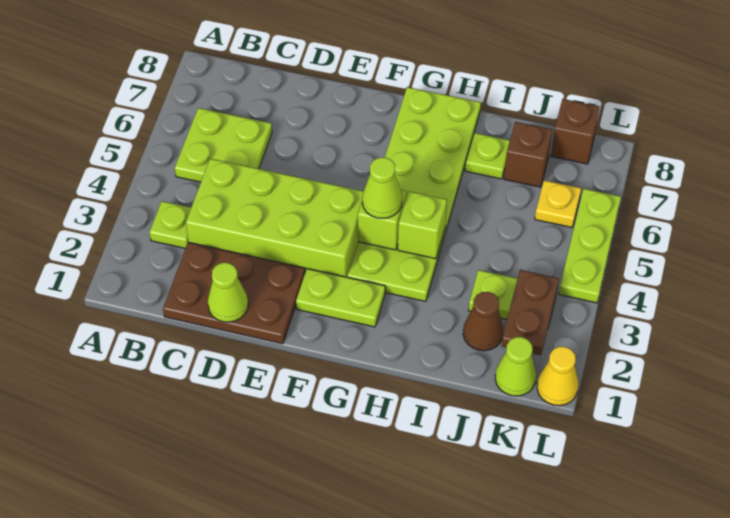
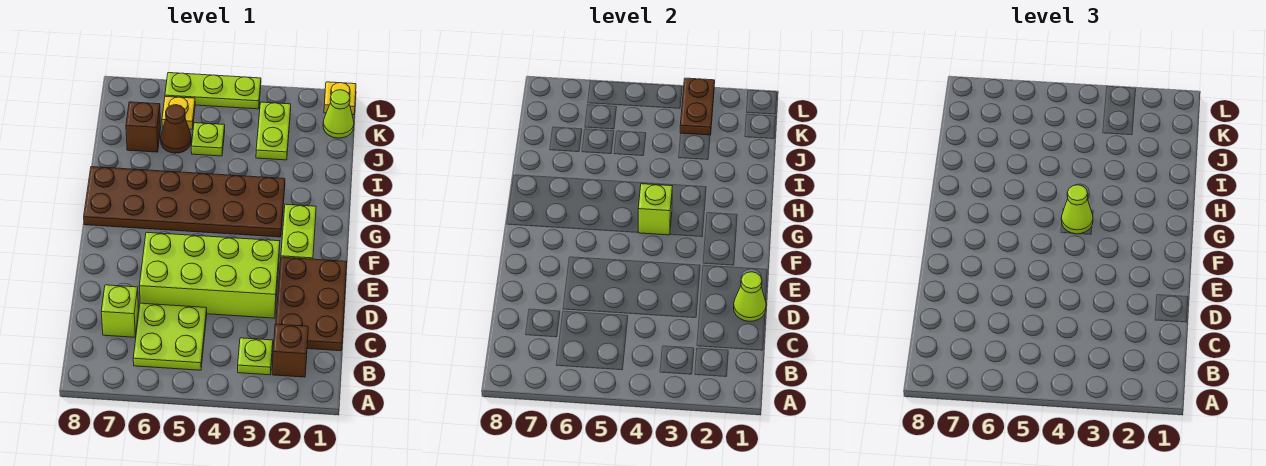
lime 2x4 brick [186,159,363,277] -> lime 2x4 brick turned to [139,232,280,318]
lime 2x6 plate [347,87,481,301] -> brown 2x6 plate [84,167,285,237]
lime 1x1 brick [398,191,447,259] -> lime 1x1 brick moved to [101,285,139,337]
lime 1x1 plate [465,133,510,179] -> lime 1x1 plate moved to [191,123,225,156]
brown 1x1 cone [463,292,503,351] -> brown 1x1 cone moved to [161,105,191,153]
brown 1x2 plate [502,270,559,355] -> brown 1x2 plate turned to [680,78,715,135]
brown 1x1 brick [551,99,600,164] -> brown 1x1 brick moved to [272,324,308,377]
yellow 1x1 cone [537,347,578,406] -> yellow 1x1 plate [324,82,356,115]

